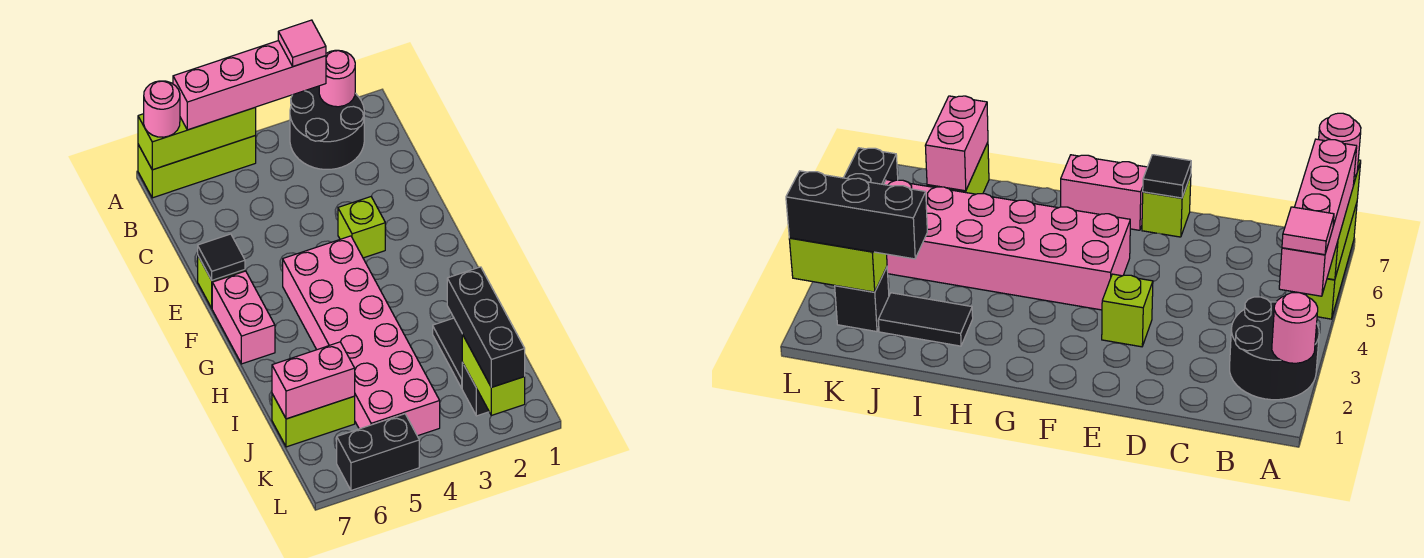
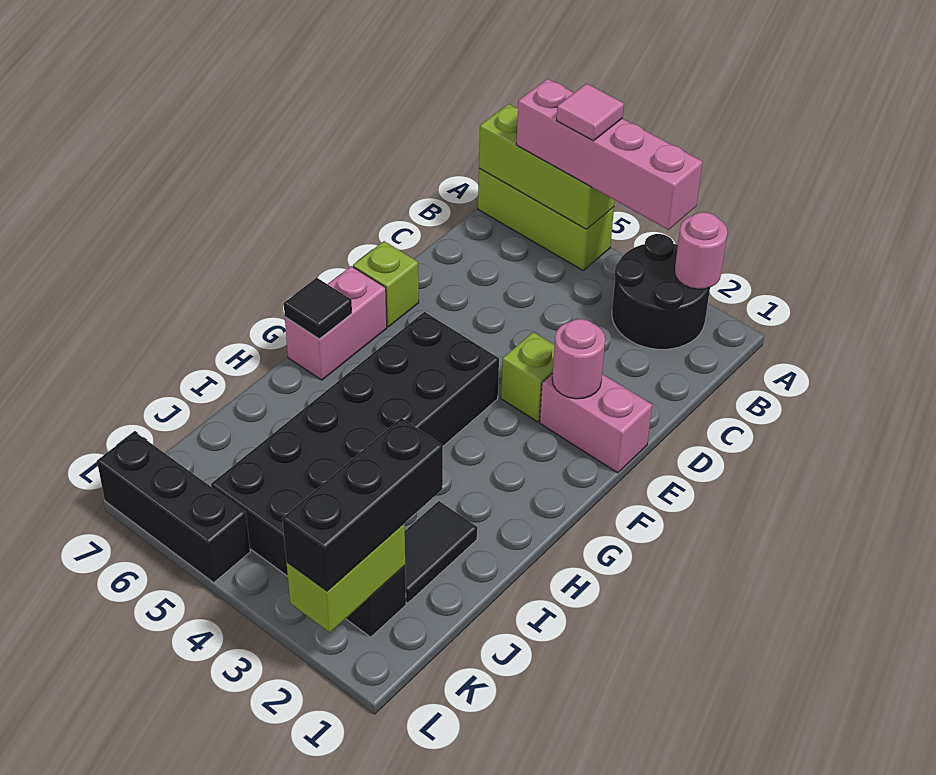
pink 1x1 tile [278,20,326,66] -> pink 1x1 tile moved to [556,83,624,141]
pink 1x1 round brick [144,81,180,137] -> pink 1x1 round brick moved to [552,319,605,399]
black 1x1 tile [198,234,245,280] -> black 1x1 tile moved to [284,278,352,339]
pink 2x6 brick [283,236,440,436] -> black 2x6 brick [211,312,499,576]
lime 1x2 brick [272,394,355,447] -> none
pink 1x2 brick [272,342,355,419] -> pink 1x2 brick moved to [540,374,652,473]
black 1x2 brick [337,414,419,490] -> black 1x3 brick [97,432,250,582]

